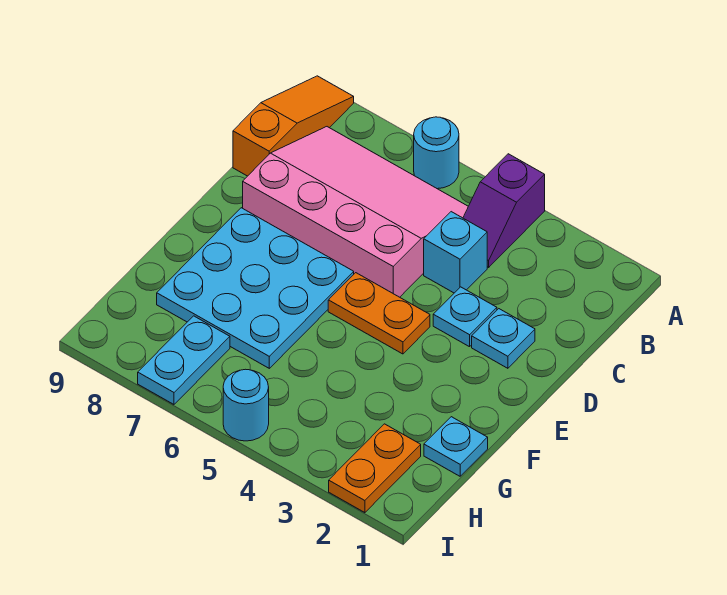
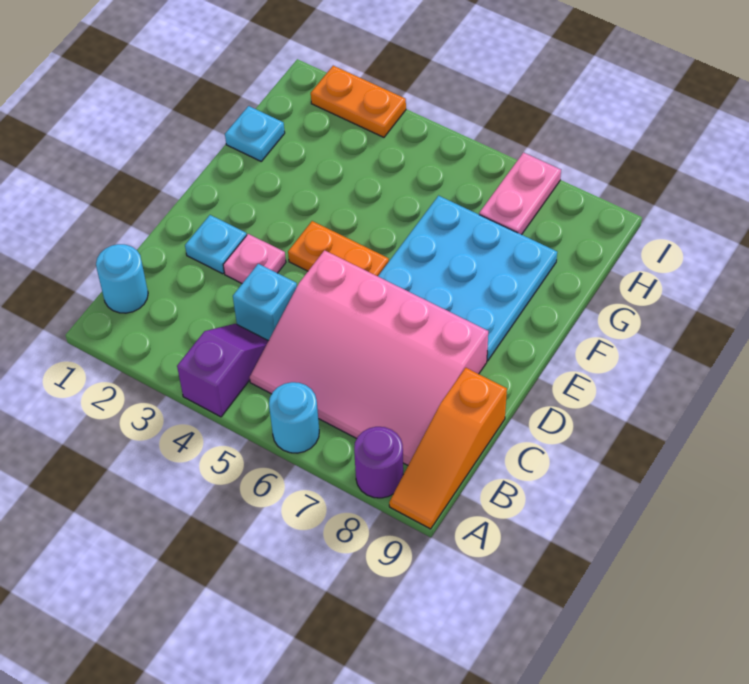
none -> purple 1x1 round brick [354,427,403,498]
cyan 1x1 plate [433,287,497,347] -> pink 1x1 plate [223,234,286,283]
orange 1x2 plate [329,424,421,513] -> orange 1x2 plate turned to [311,66,406,137]
cyan 1x2 plate [138,316,230,404] -> pink 1x2 plate [479,153,561,235]
cyan 1x1 round brick [223,369,269,441] -> cyan 1x1 round brick moved to [96,244,148,313]

